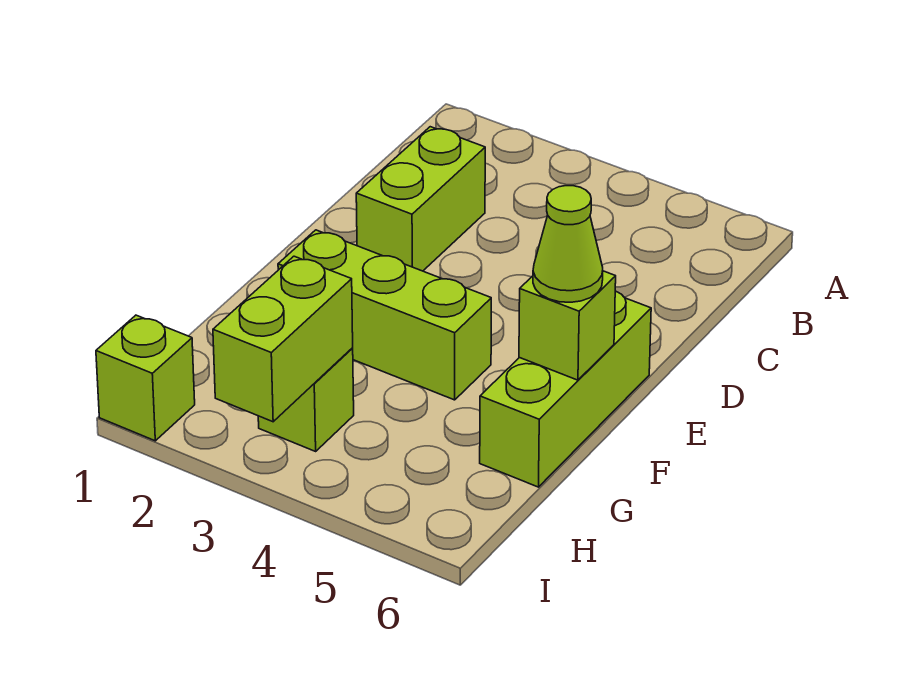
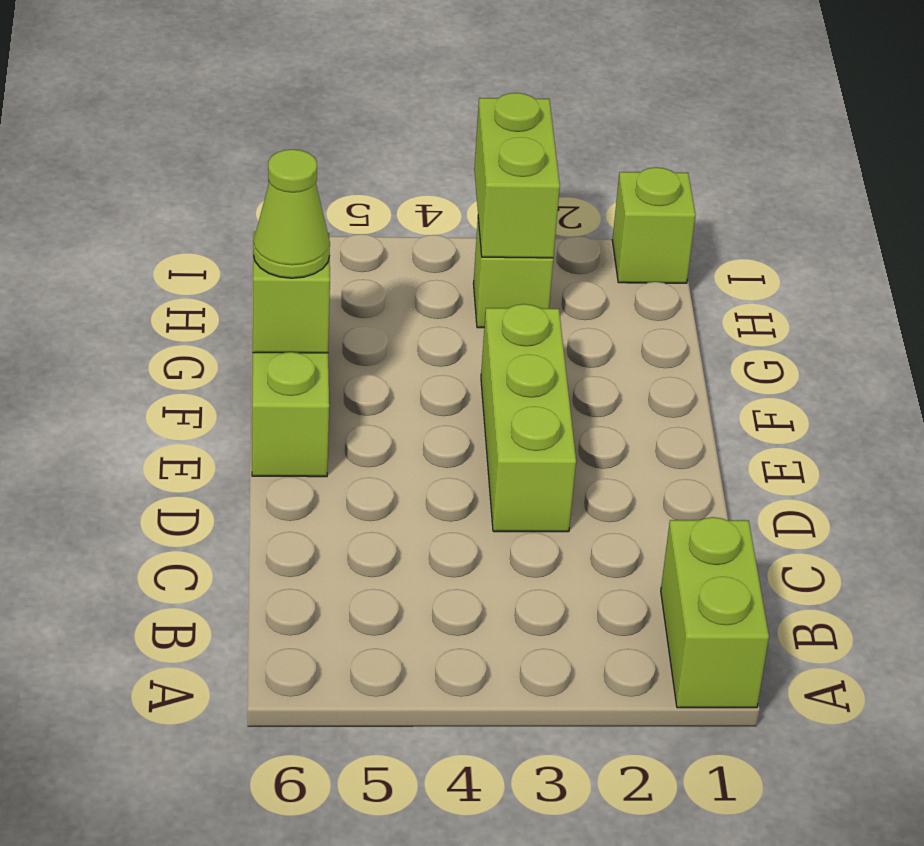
lime 1x2 brick [356,127,485,271] -> lime 1x2 brick moved to [661,517,769,708]
lime 1x3 brick [278,230,491,400] -> lime 1x3 brick turned to [481,304,576,532]

